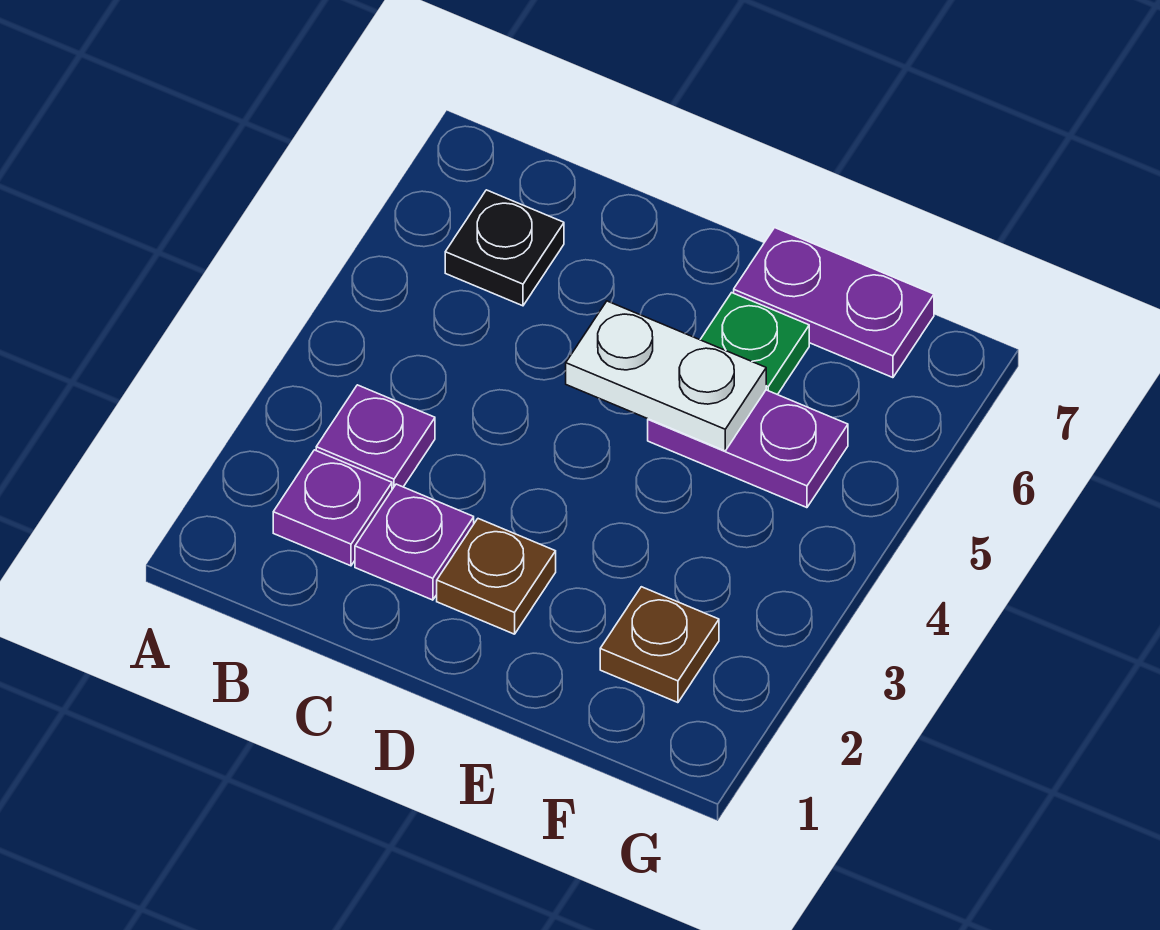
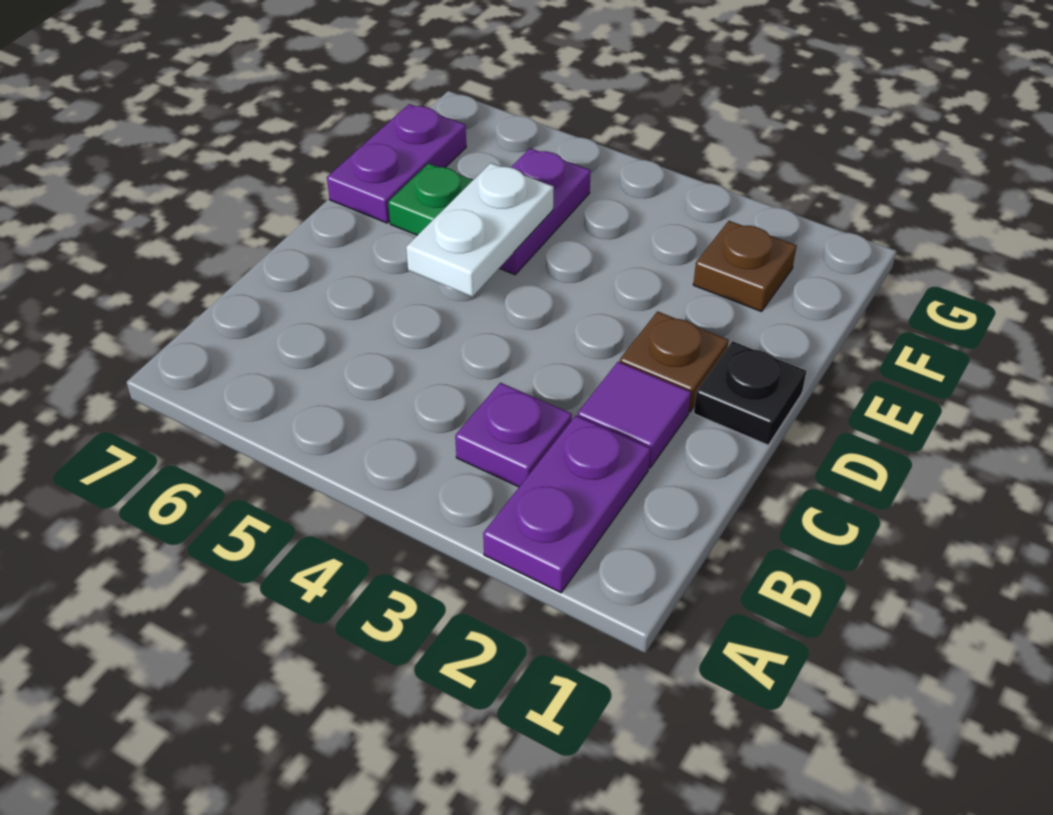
purple 1x1 plate [273,450,392,566] -> purple 1x2 plate [483,416,650,593]
black 1x1 plate [445,190,564,306] -> black 1x1 plate moved to [694,341,807,445]
purple 1x1 plate [355,484,474,600] -> purple 1x1 tile [578,362,691,468]

